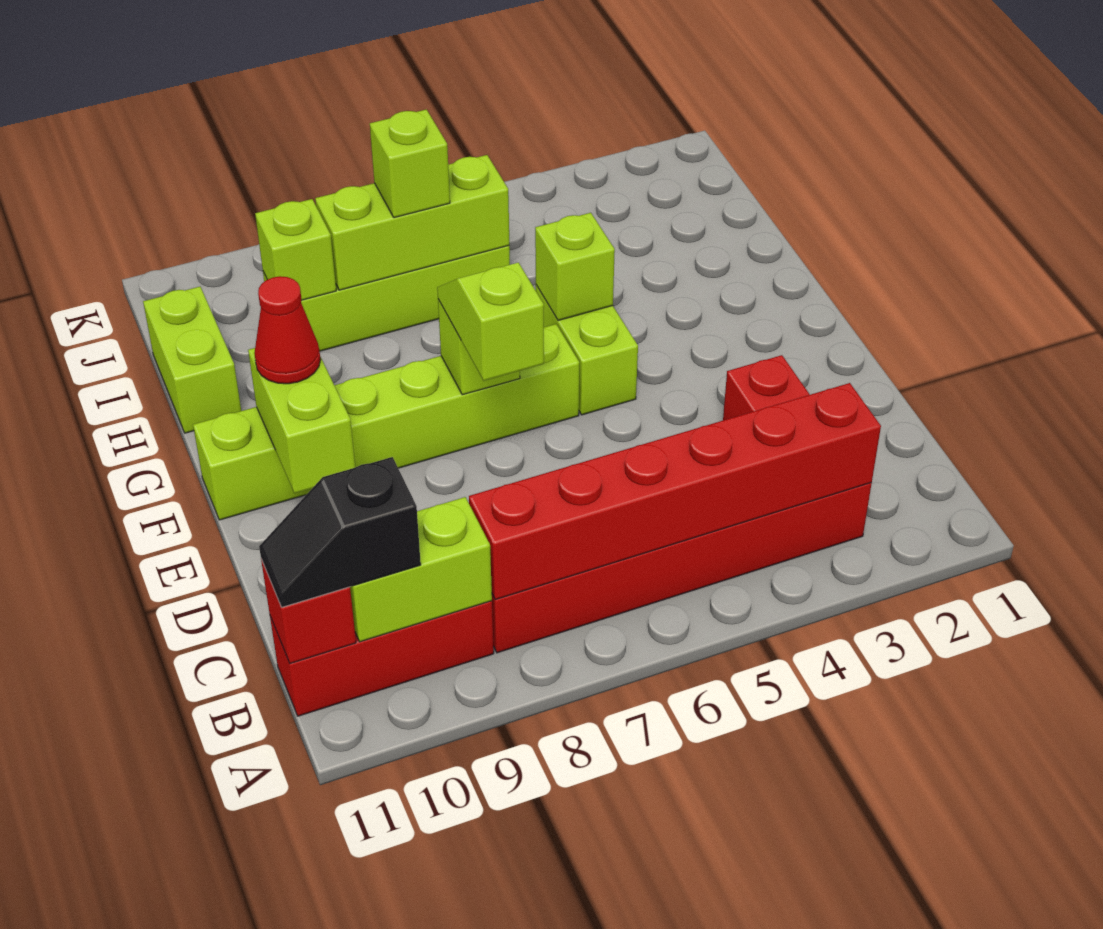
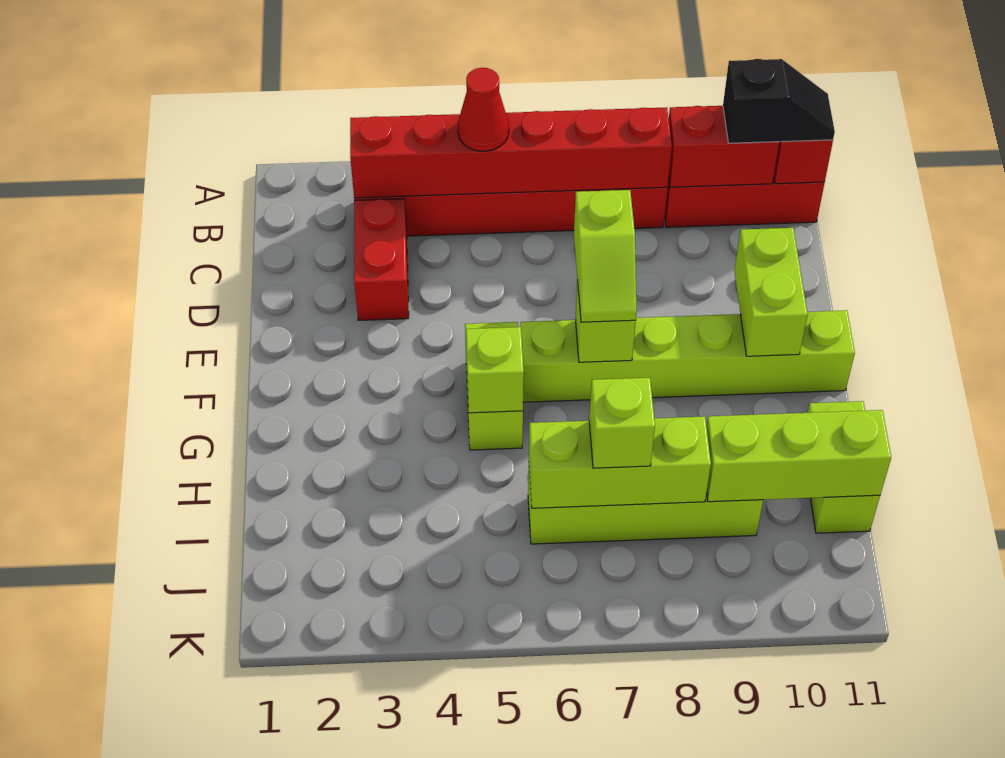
lime 1x2 brick [350,497,492,642] -> red 1x2 brick [669,106,779,187]
red 1x1 cone [254,276,321,384] -> red 1x1 cone moved to [458,68,509,151]
lime 1x1 brick [255,199,336,300] -> lime 1x3 brick [706,410,891,502]

